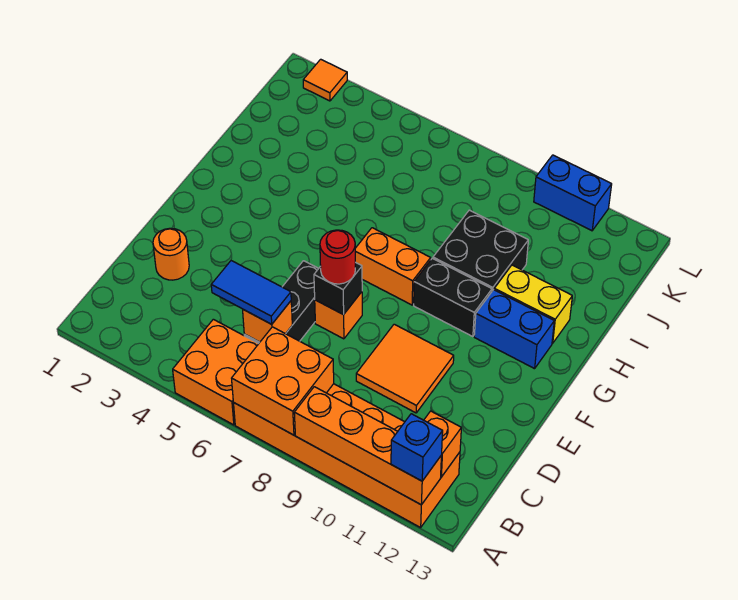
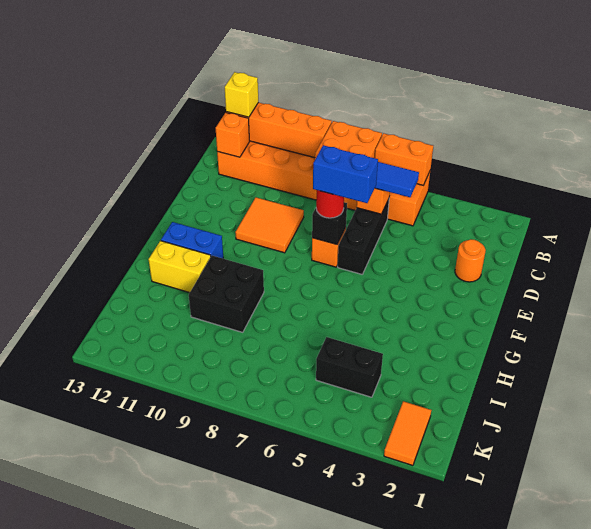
blue 1x1 brick [391,414,443,481] -> yellow 1x1 brick [225,72,258,117]
orange 1x2 brick [355,228,431,305] -> orange 1x2 brick moved to [375,133,433,185]
black 1x2 brick [414,258,492,337] -> black 1x2 brick moved to [316,337,383,397]
orange 1x1 tile [303,59,347,101] -> orange 1x2 tile [384,401,431,466]
blue 1x2 brick [534,155,612,231] -> blue 1x2 brick moved to [313,145,378,203]

